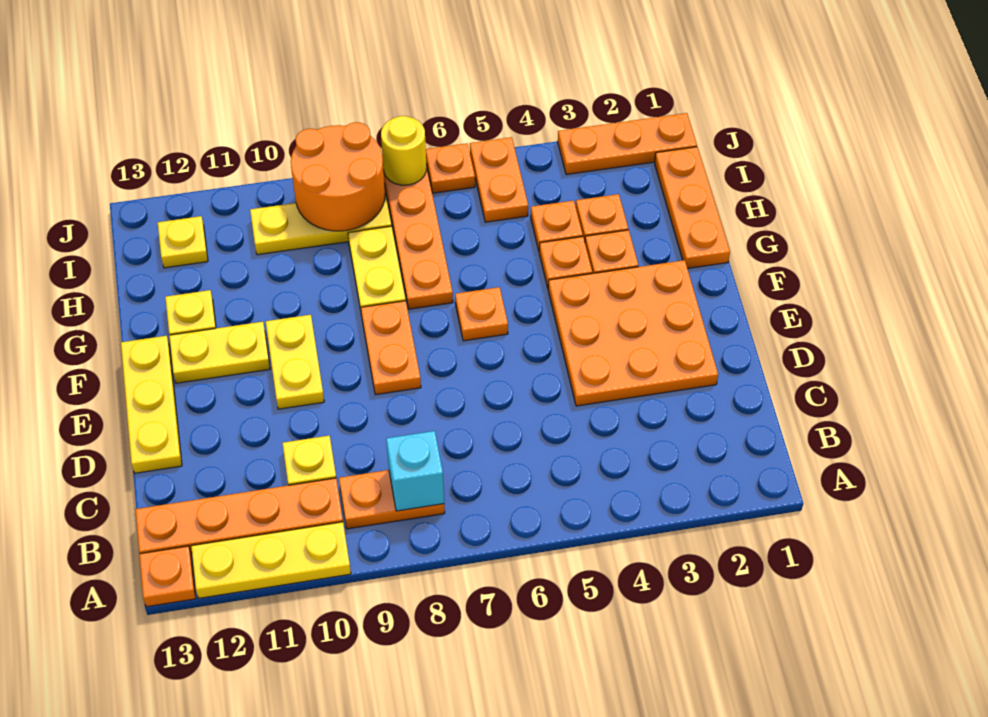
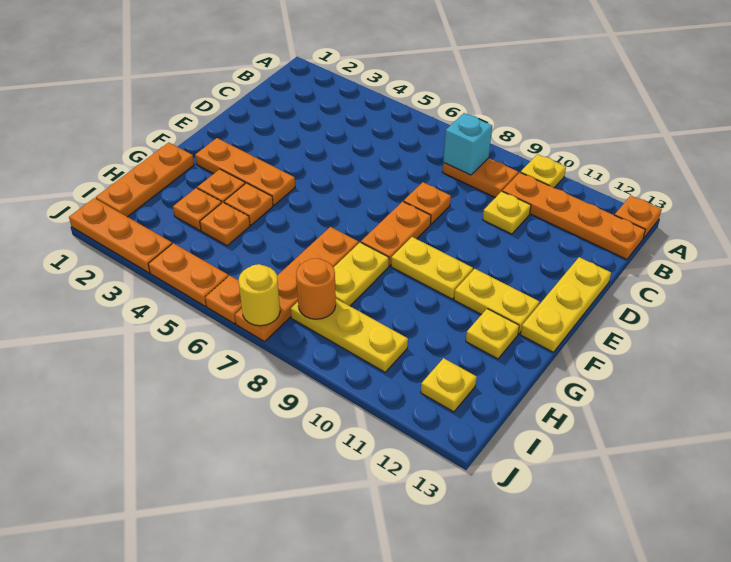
yellow 1x3 plate [191,522,351,598] -> yellow 1x1 plate [521,154,566,188]
orange 3x3 plate [548,260,718,406] -> orange 1x3 plate [195,138,295,205]
yellow 1x2 plate [266,315,324,409] -> yellow 1x2 plate turned to [391,237,473,299]
orange 1x1 plate [455,287,508,341] -> orange 1x1 plate moved to [404,182,451,224]
orange 1x2 plate [470,137,528,222] -> orange 1x2 plate turned to [148,243,228,306]
orange 2x2 round brick [291,122,385,231] -> orange 1x1 round brick [296,258,336,319]

